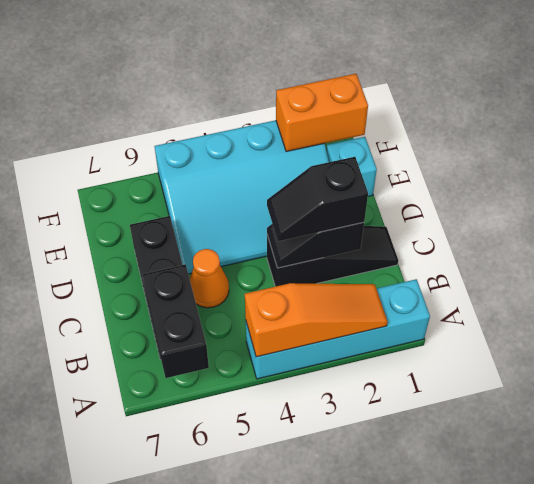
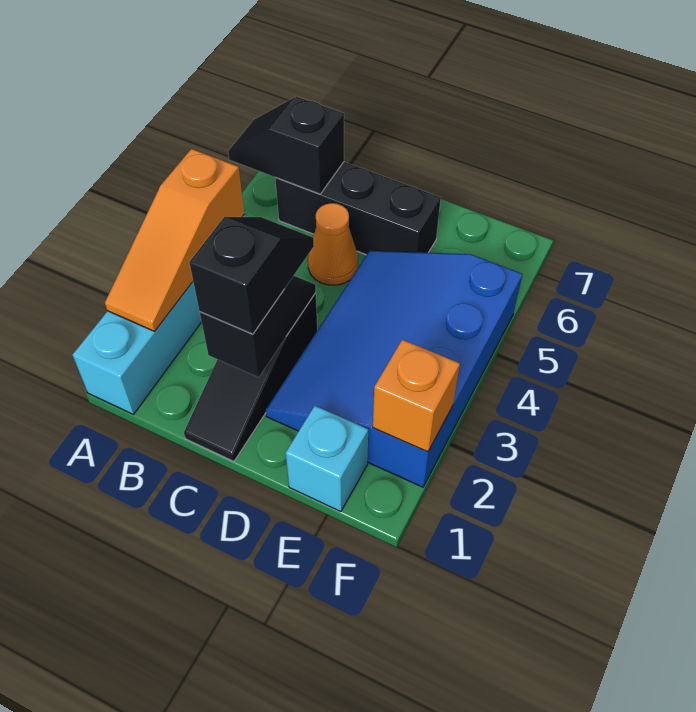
black 1x2 brick [142,264,209,378] -> black 1x2 slope [228,97,344,194]
cyan 3x4 slope [154,120,329,274] -> blue 3x4 slope [266,251,522,487]
orange 1x2 brick [276,74,368,152] -> orange 1x1 brick [373,340,460,452]

